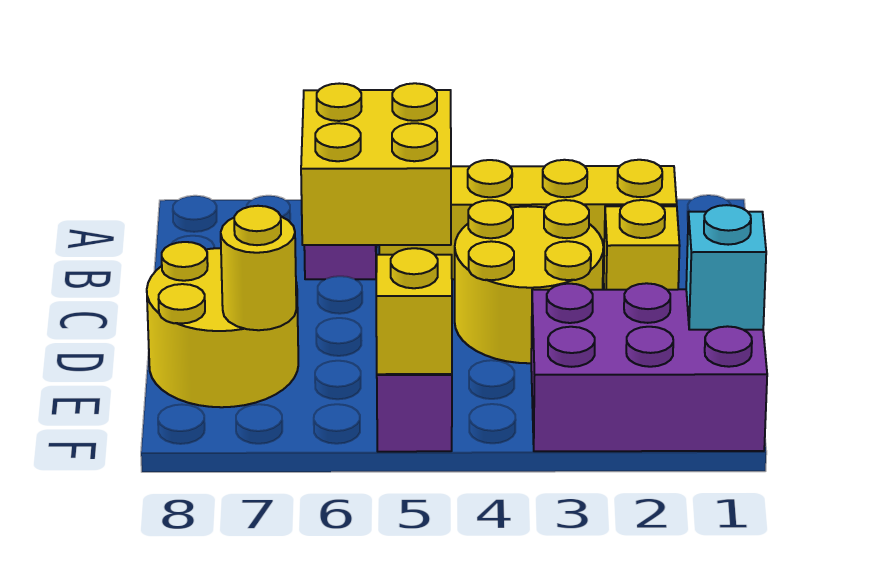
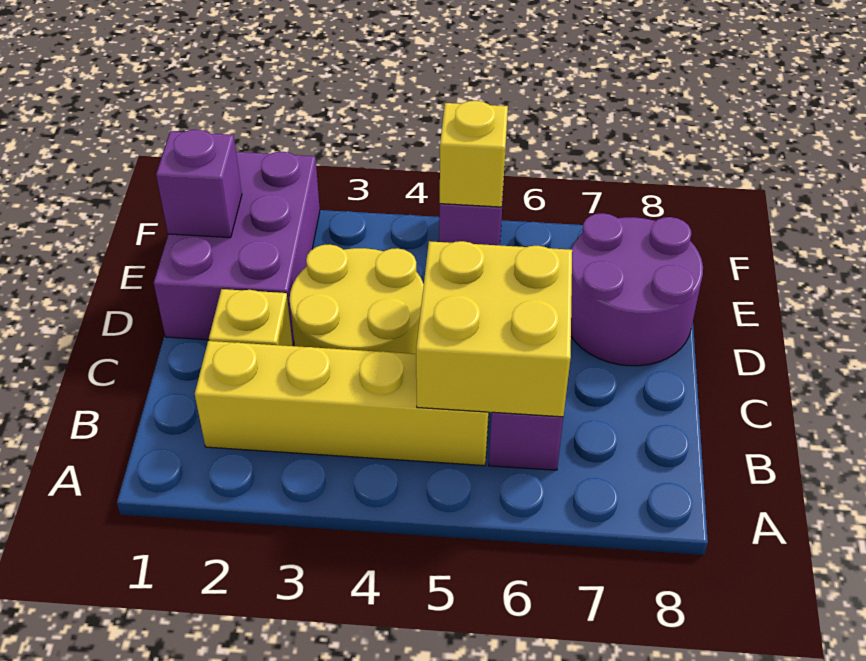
yellow 2x2 round brick [147,242,298,407] -> purple 2x2 round brick [571,213,703,366]
purple 2x3 brick [531,283,767,451] -> purple 2x3 brick turned to [154,152,320,344]
cyan 1x1 brick [686,205,766,330] -> purple 1x1 brick [156,130,242,238]
yellow 1x1 round brick [221,206,296,330] -> none

